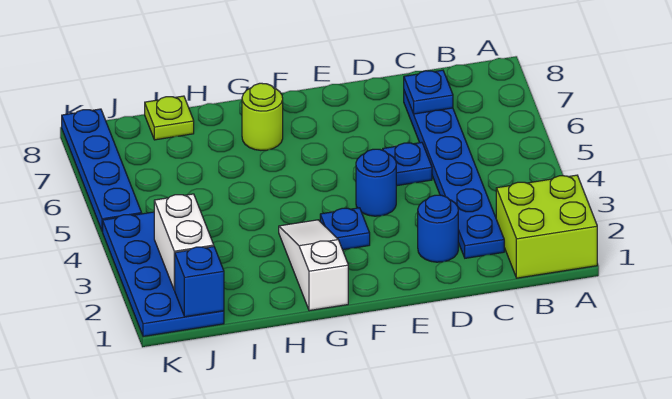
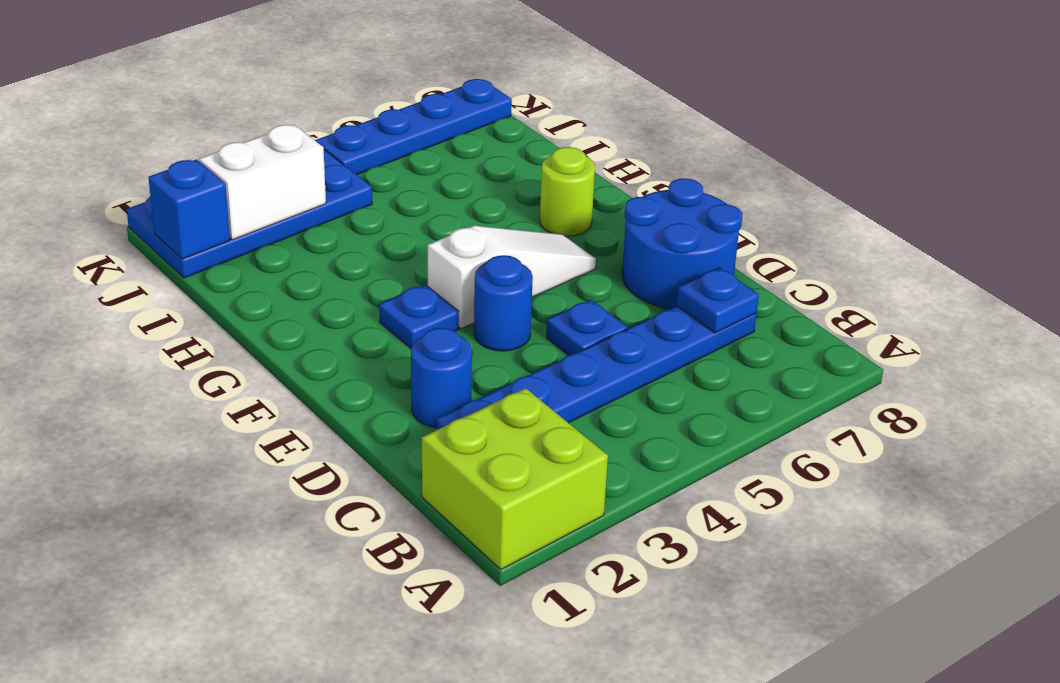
none -> blue 2x2 round brick [622,178,742,309]
white 1x3 slope [279,220,348,311] -> white 1x3 slope moved to [428,226,596,329]
lime 1x1 plate [145,96,194,140] -> none

